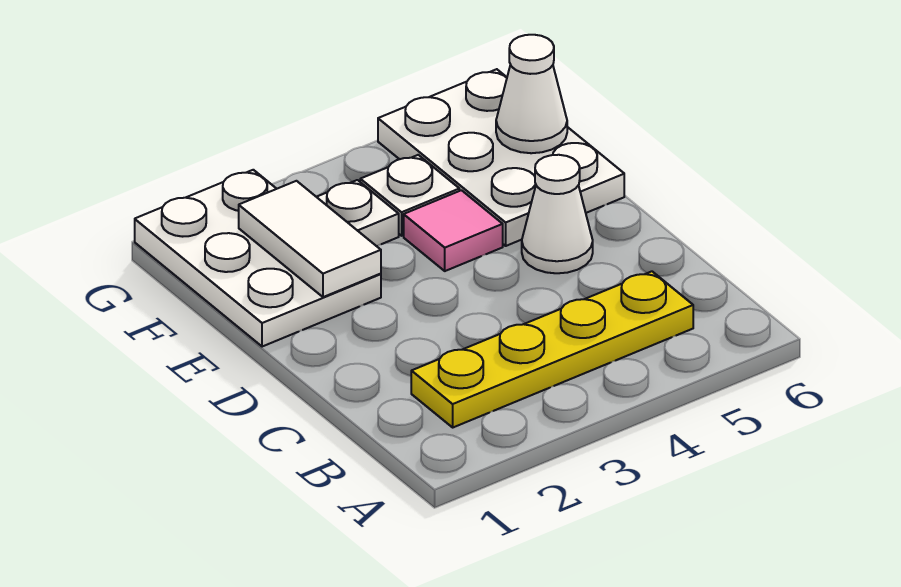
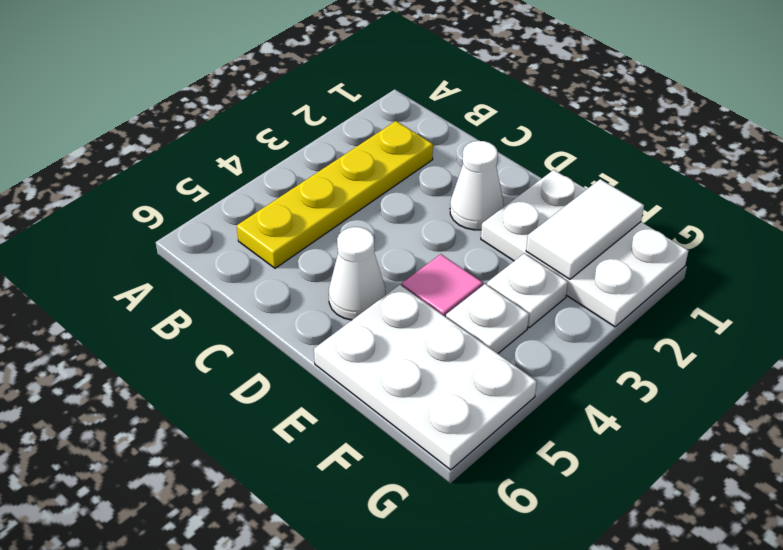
white 1x2 tile [239,181,381,297] -> white 1x2 tile turned to [526,179,644,279]
white 1x1 cone [496,35,567,153] -> white 1x1 cone moved to [450,141,504,230]

